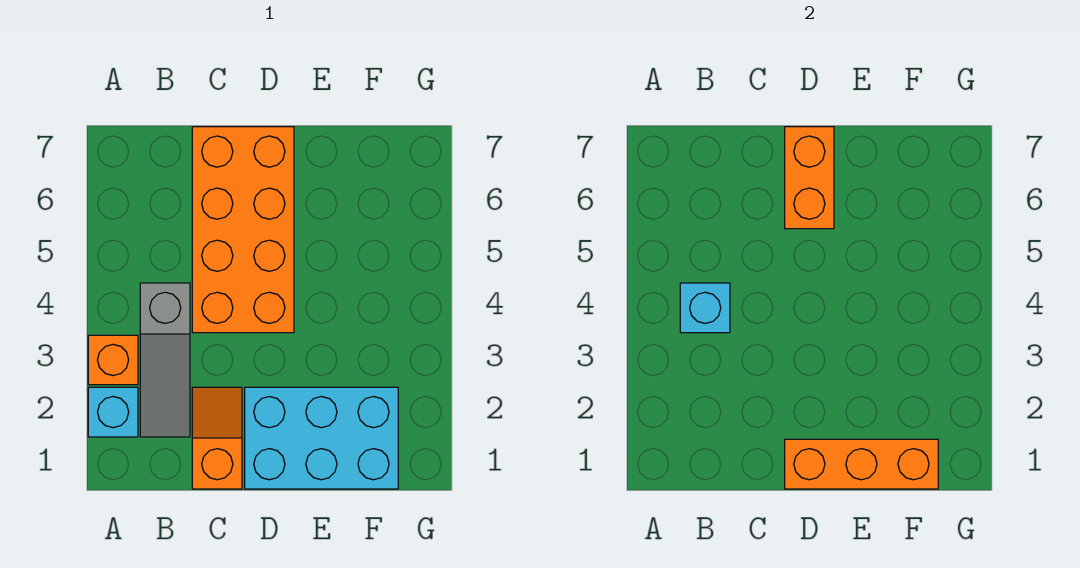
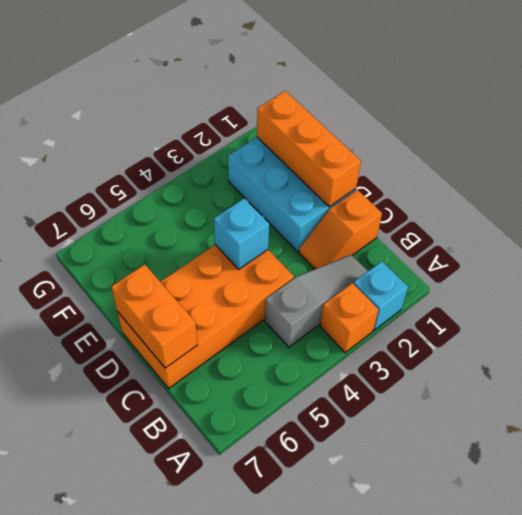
cyan 1x1 brick [680,283,730,333] -> cyan 1x1 brick moved to [214,198,269,269]
orange 1x2 brick [785,127,834,229] -> orange 1x2 brick turned to [111,264,198,368]

